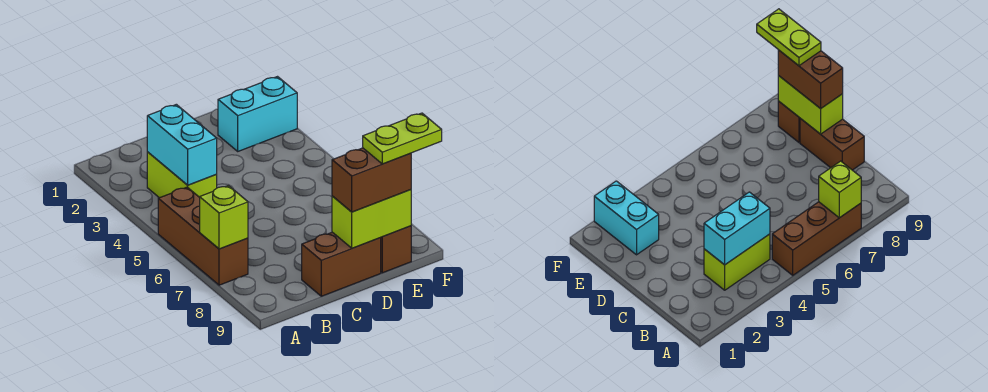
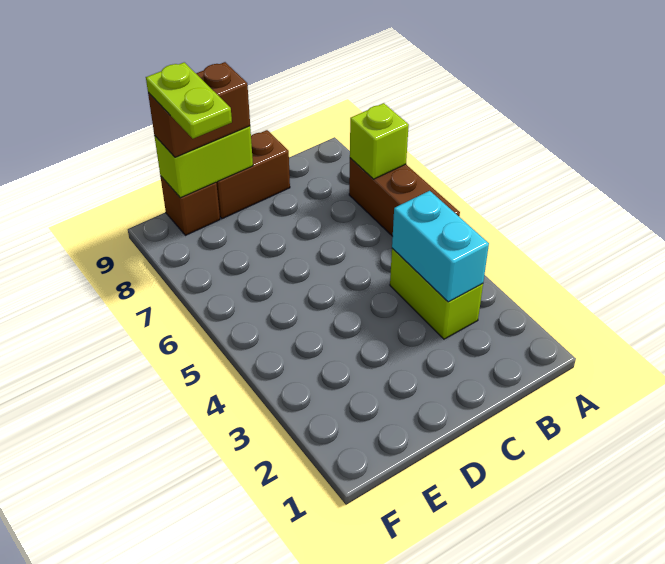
cyan 1x2 brick [218,77,297,151] -> none
lime 1x2 plate [363,113,442,164] -> lime 1x2 plate turned to [146,62,232,139]

